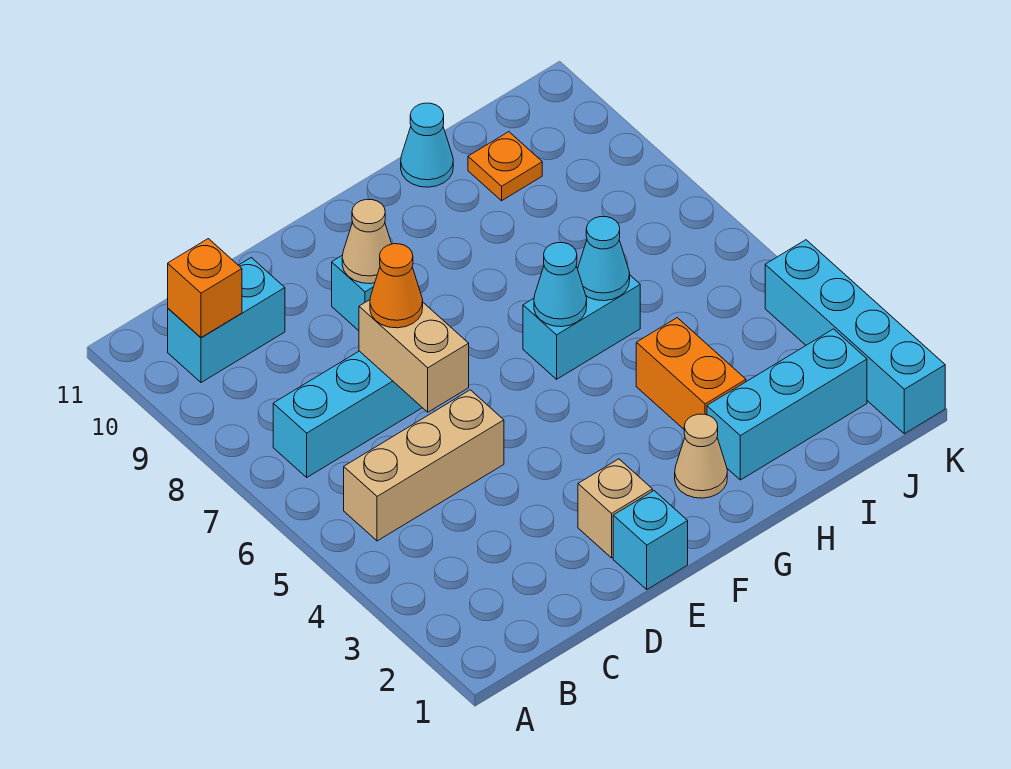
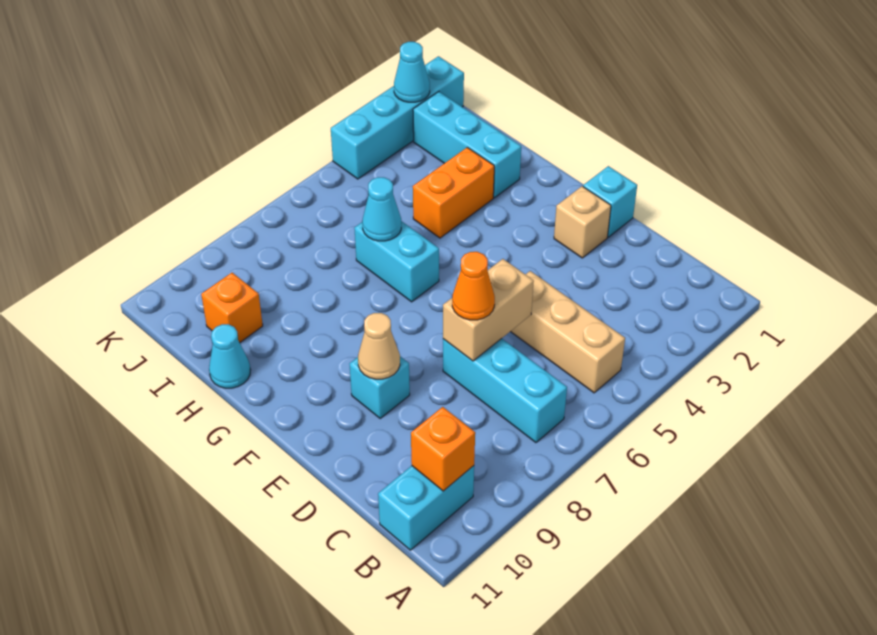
cyan 1x2 brick [168,258,285,383] -> cyan 1x2 brick turned to [378,466,474,550]
tan 1x1 cone [675,414,727,498] -> none
cyan 1x1 cone [534,243,587,327] -> cyan 1x1 cone moved to [394,42,430,102]
orange 1x1 plate [468,132,542,201] -> orange 1x1 brick [201,273,263,343]

